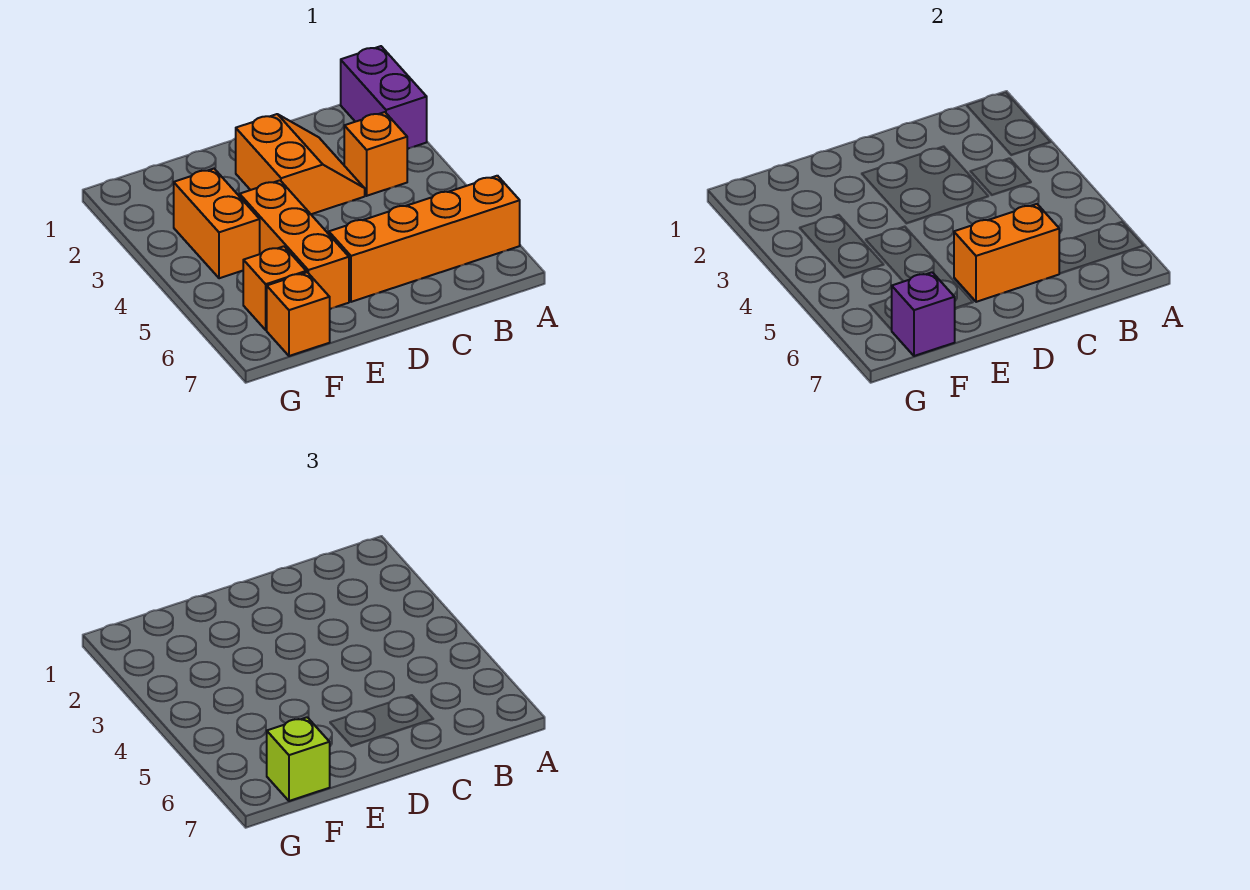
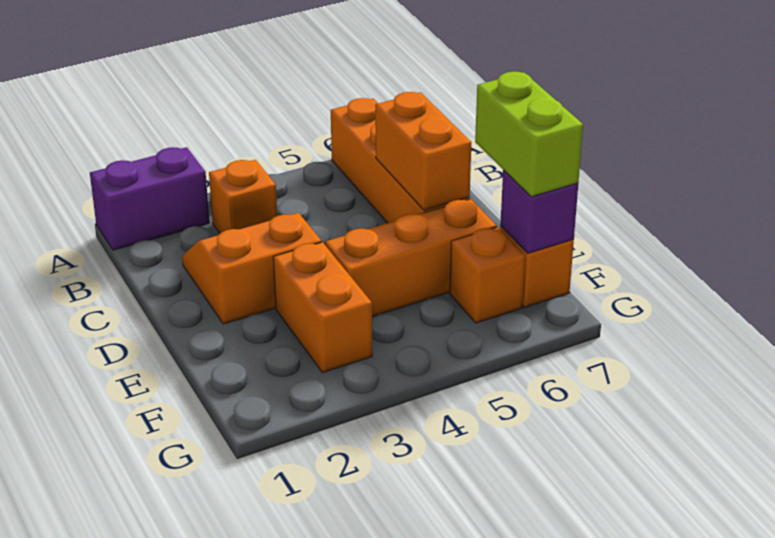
orange 1x2 brick [174,169,260,278] -> orange 1x2 brick turned to [273,242,372,373]
lime 1x1 brick [267,717,330,801] -> lime 1x2 brick [475,72,583,197]

